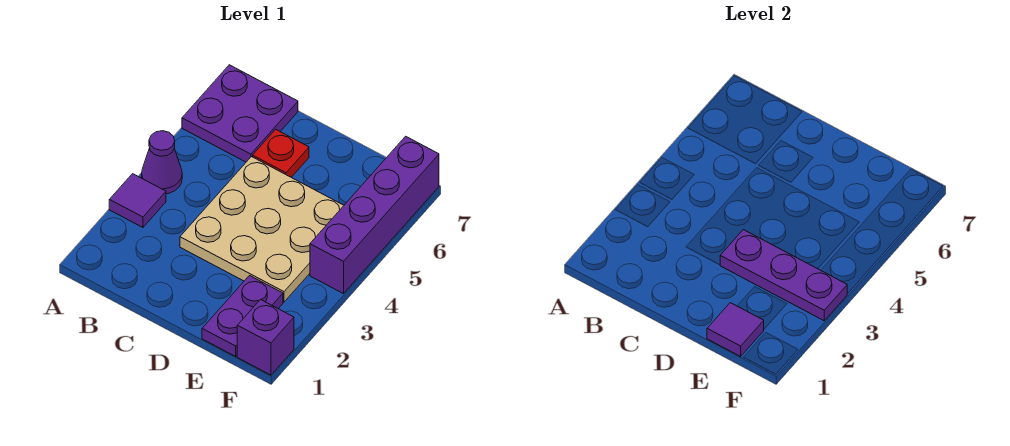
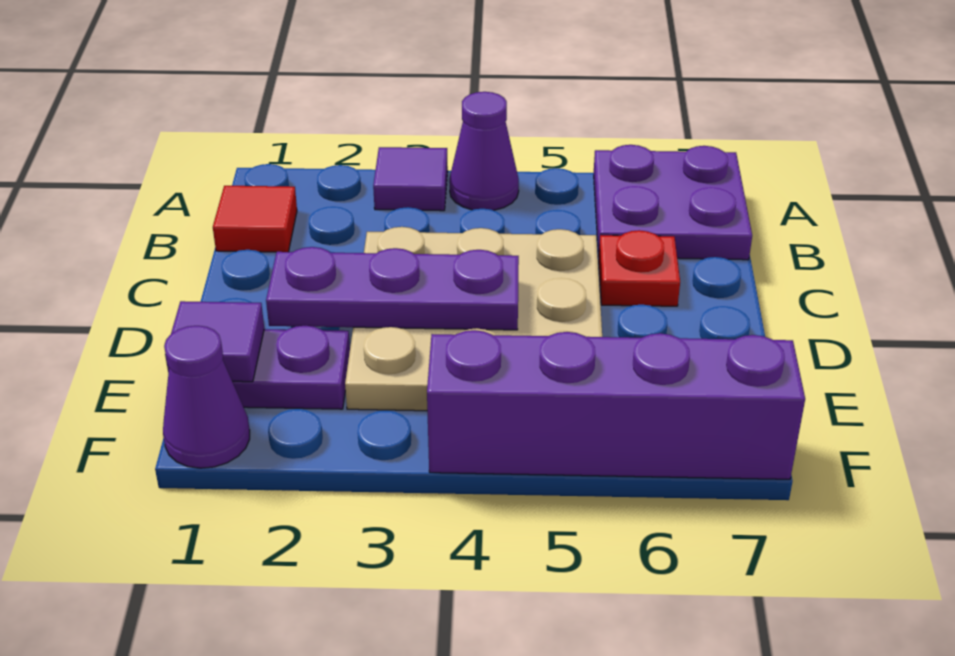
none -> red 1x1 tile [213,186,297,252]
purple 1x3 plate [720,230,848,321] -> purple 1x3 plate turned to [266,247,519,330]
purple 1x1 brick [237,300,294,375] -> purple 1x1 cone [163,326,250,468]

